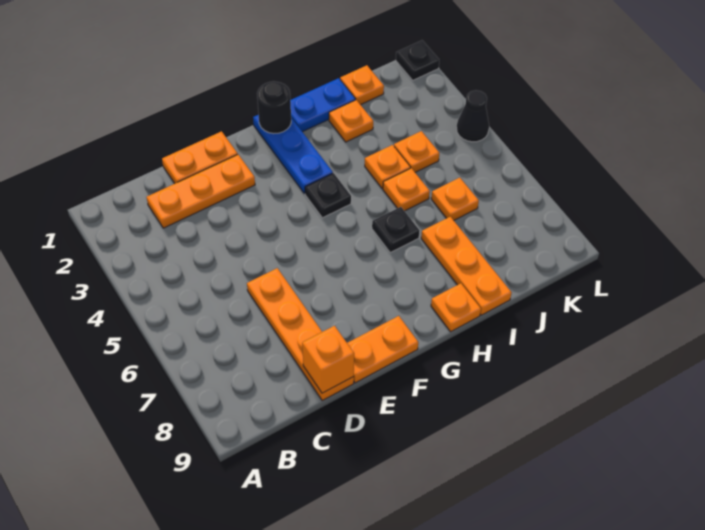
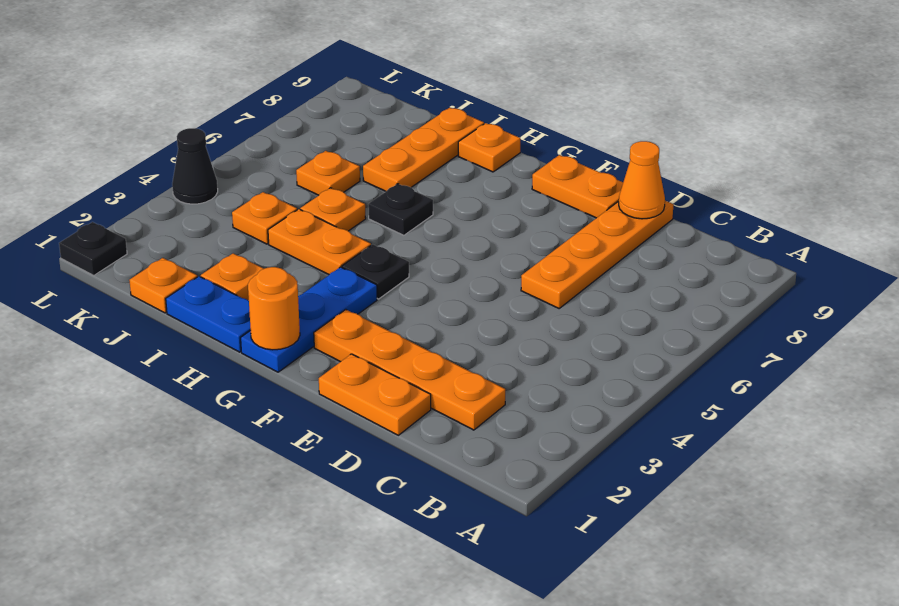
orange 1x3 plate [147,155,255,228] -> orange 1x4 plate [314,310,505,430]
orange 1x1 brick [302,326,354,393] -> orange 1x1 cone [619,141,665,219]
black 1x1 round brick [257,81,291,134] -> orange 1x1 round brick [248,267,300,350]
orange 1x1 plate [365,145,410,189] -> orange 1x2 plate [268,209,371,274]

